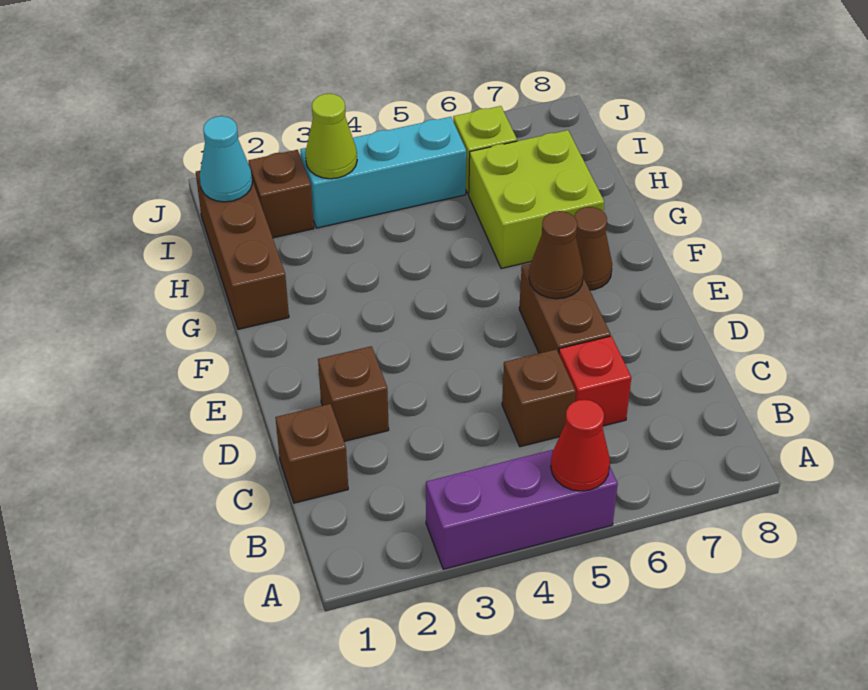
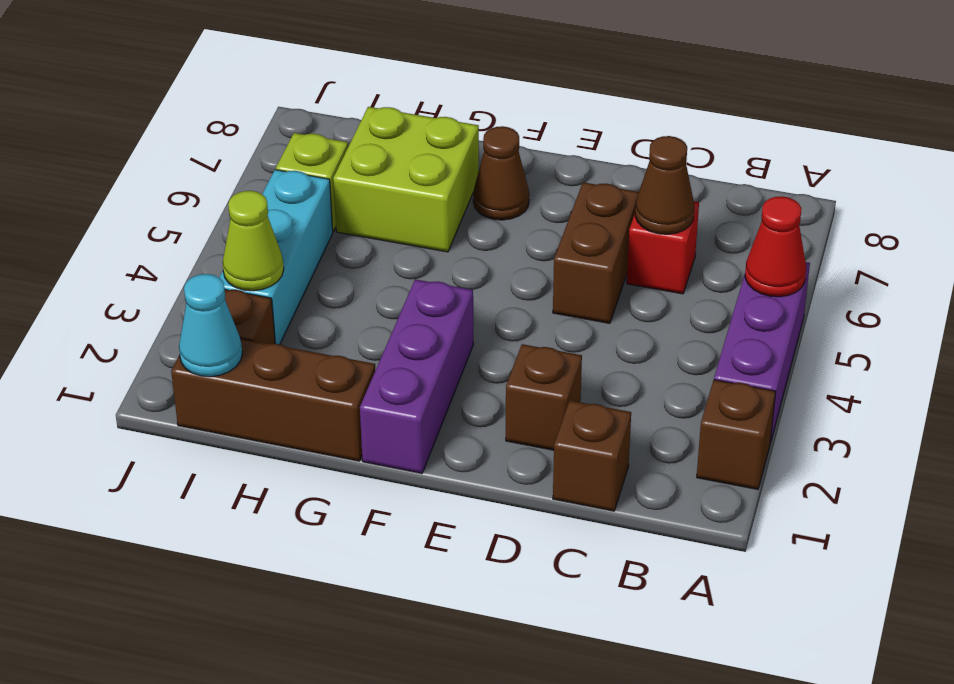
brown 1x1 brick [502,349,576,447] -> brown 1x1 brick moved to [697,380,776,489]
brown 1x2 brick [519,264,611,353] -> brown 1x2 brick turned to [553,182,639,323]
brown 1x1 cone [529,211,584,299] -> brown 1x1 cone moved to [635,136,694,234]
none -> purple 1x3 brick [360,279,473,474]

